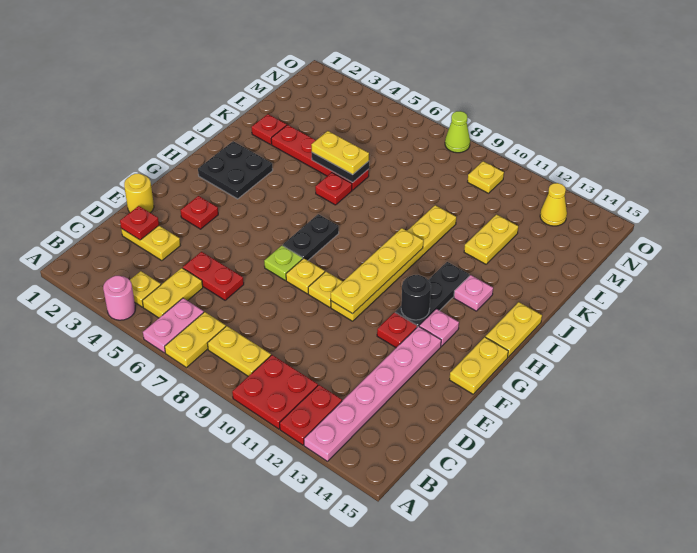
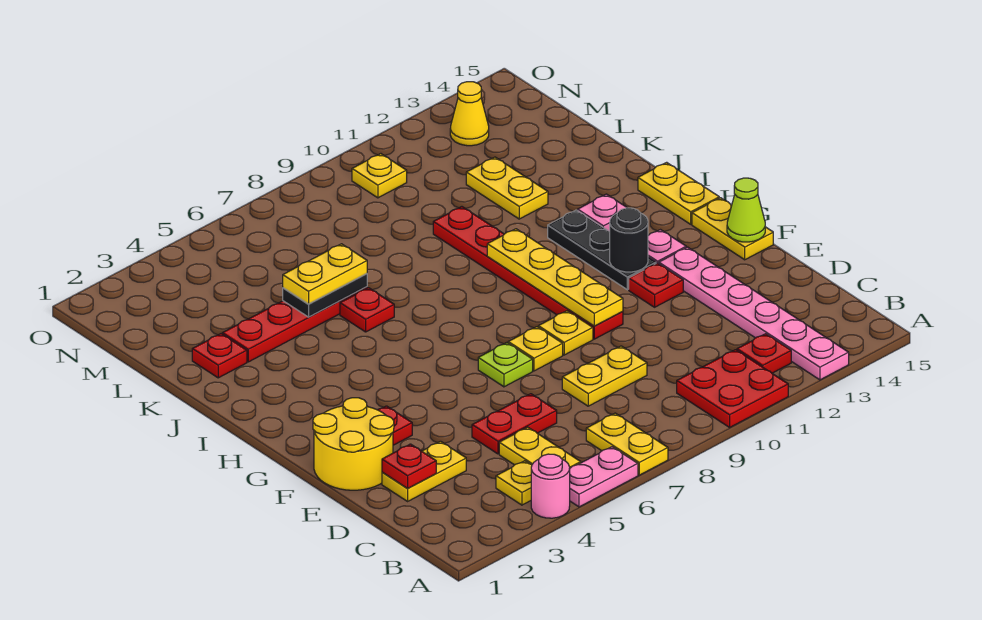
pink 1x2 plate [143,298,204,353] -> pink 1x2 plate turned to [570,447,638,507]
red 1x2 plate [280,385,342,445] -> red 1x1 plate [737,334,791,373]
yellow 1x2 plate [207,326,271,376] -> yellow 1x2 plate moved to [562,346,647,406]
yellow 1x1 round brick [124,173,154,213] -> yellow 2x2 round brick [313,398,394,490]
yellow 1x6 plate [331,205,456,321] -> red 1x6 plate [433,207,623,339]
black 1x2 plate [283,214,339,260] -> none
black 2x2 plate [198,141,273,199] -> none
lime 1x1 cone [445,111,470,153] -> lime 1x1 cone moved to [727,178,765,242]

